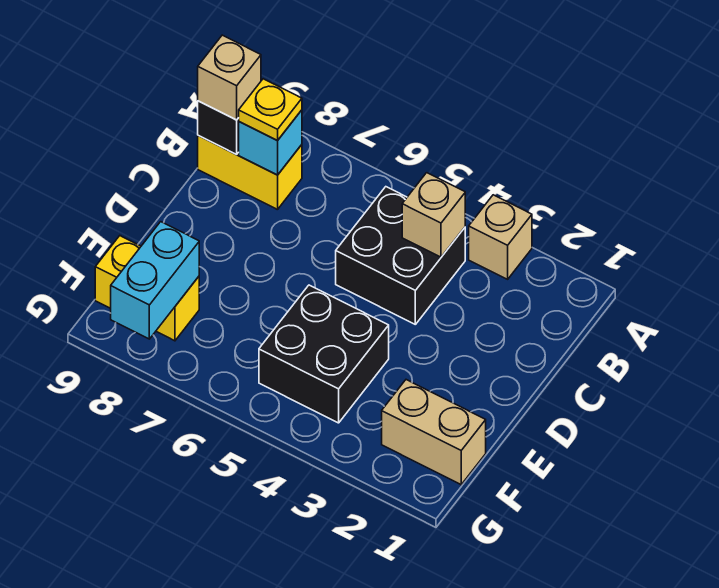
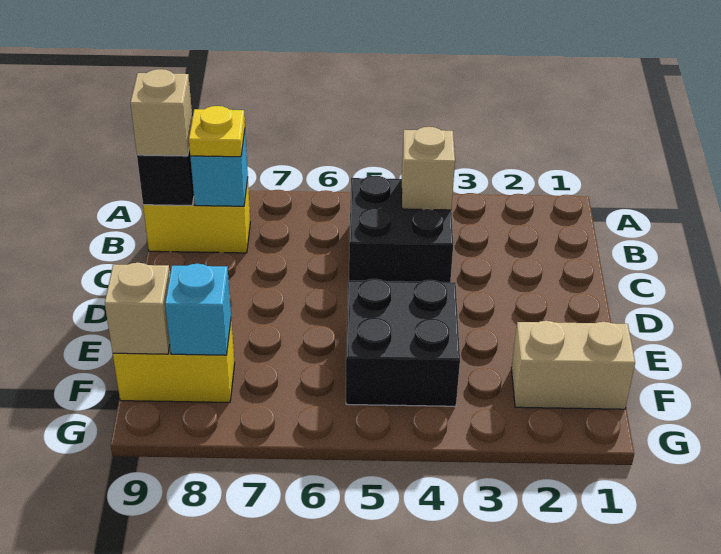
tan 1x1 brick [469,195,532,279] -> tan 1x1 brick moved to [105,263,170,354]
cyan 1x2 brick [111,222,199,339] -> cyan 1x1 brick [165,264,231,355]

